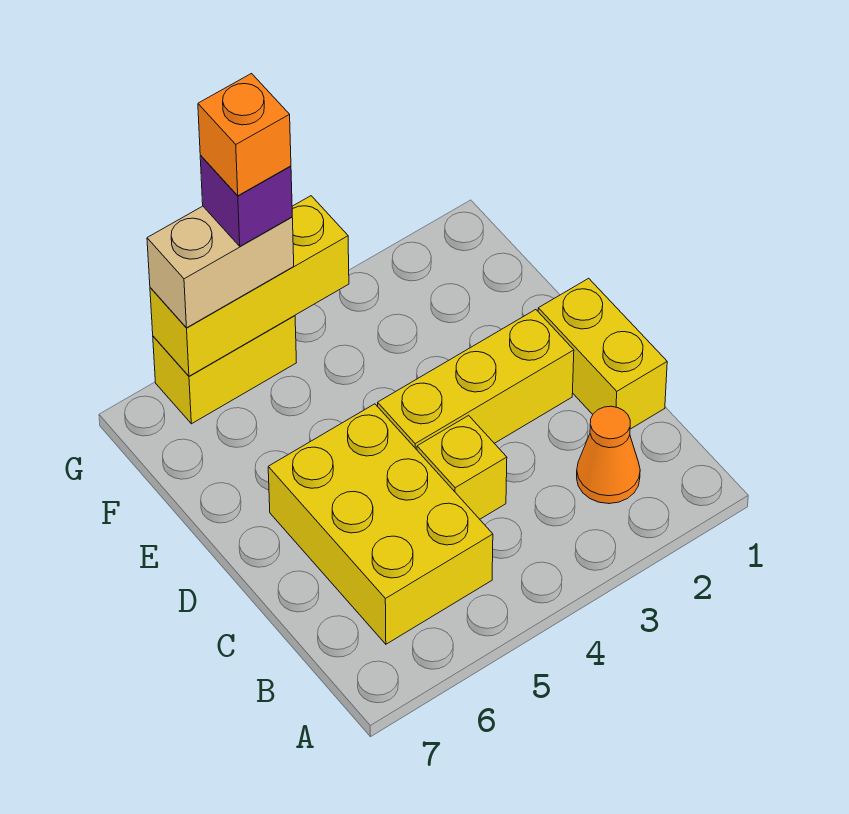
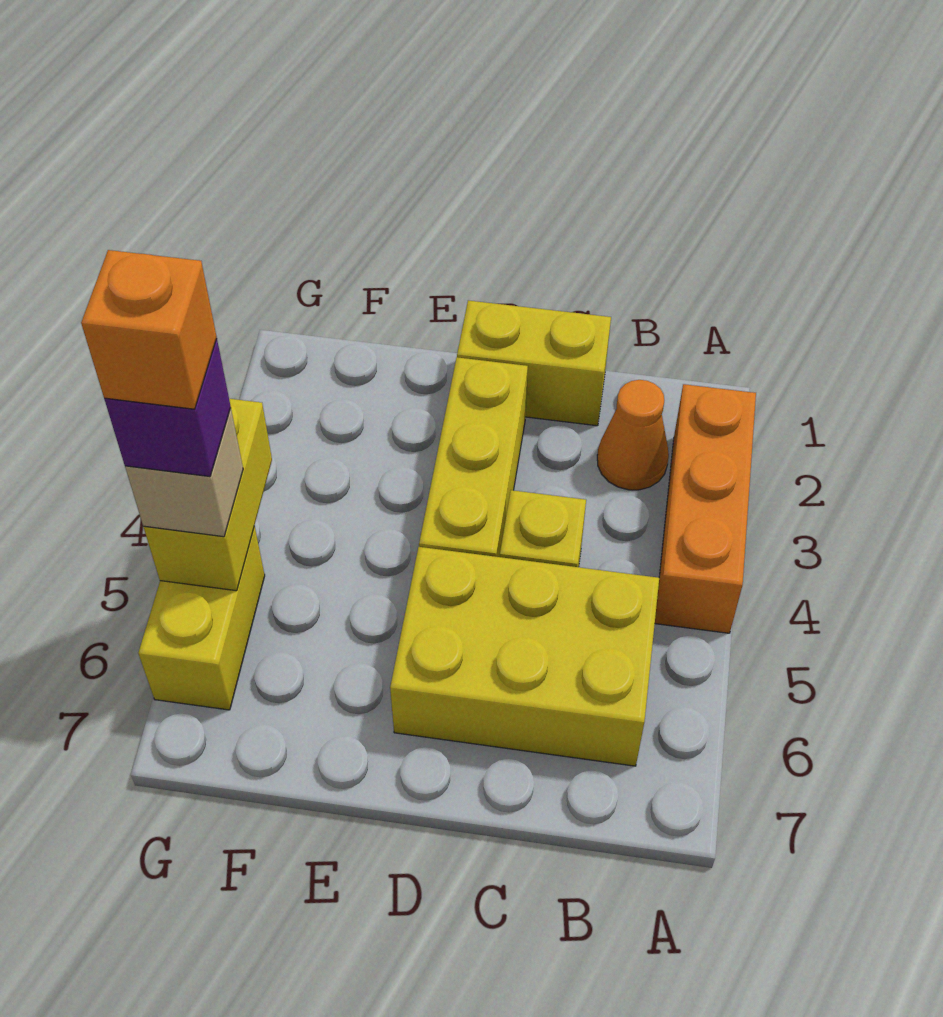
none -> orange 1x3 brick [655,384,756,633]
yellow 1x3 brick [150,196,349,376] -> yellow 1x2 brick [143,399,272,591]
tan 1x2 brick [147,206,294,328] -> tan 1x1 brick [125,408,243,537]

